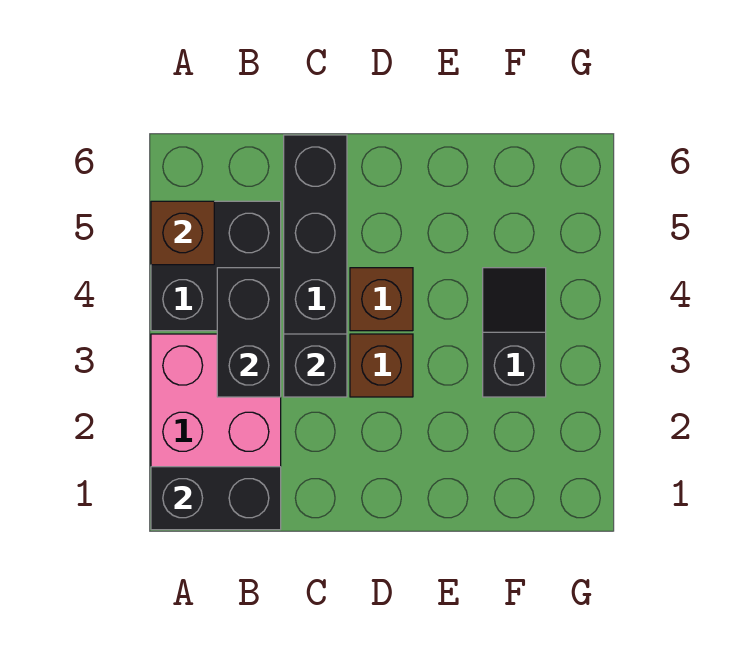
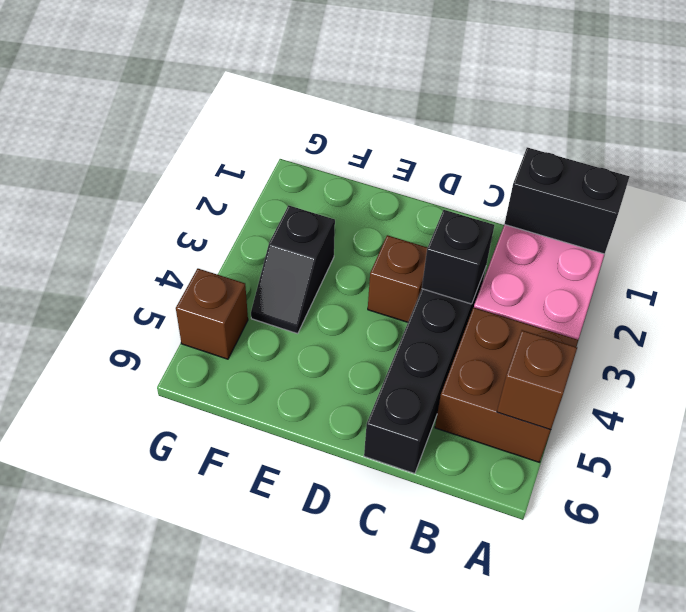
black 2x2 brick [151,201,281,331] -> brown 2x2 brick [435,307,578,462]
black 1x2 brick [217,268,281,397] -> none
brown 1x1 brick [350,268,413,331] -> brown 1x1 brick moved to [176,269,248,359]

